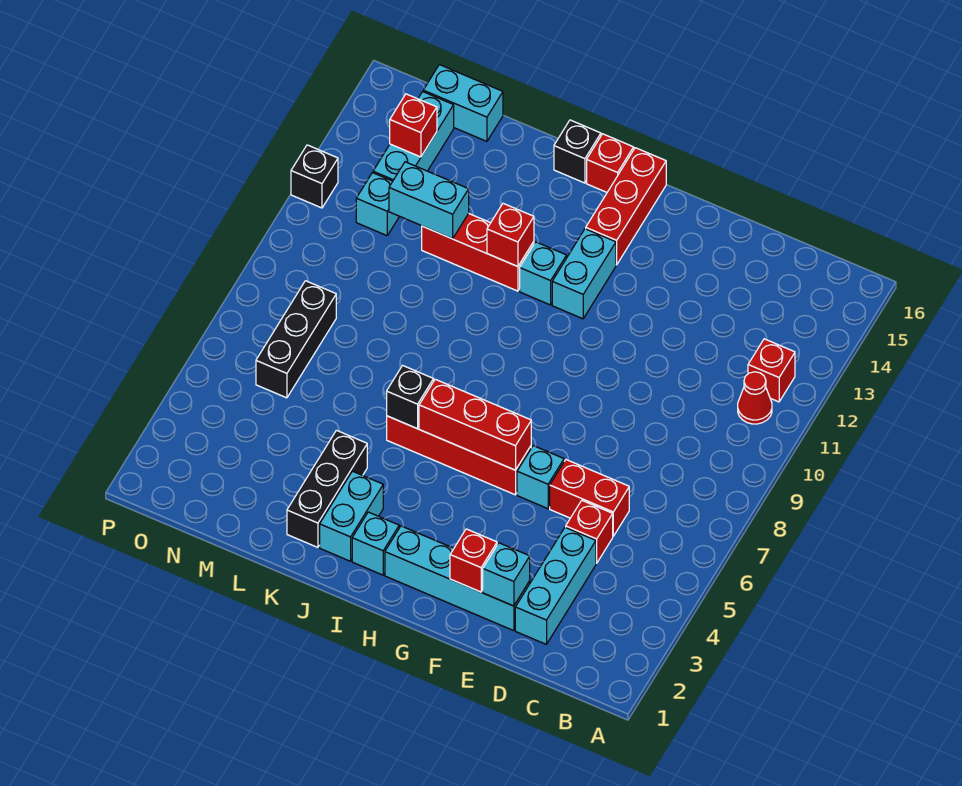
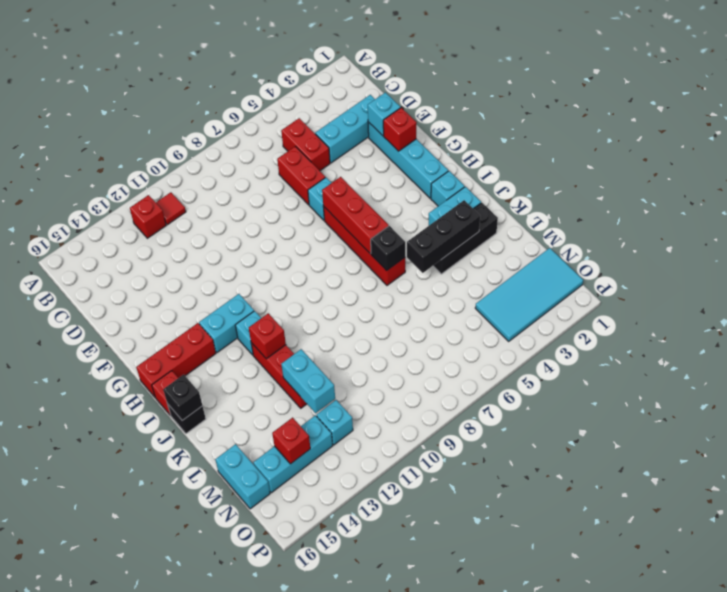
red 1x1 cone [738,372,772,424] -> red 1x1 tile [156,192,186,225]
red 1x1 brick [566,501,613,563] -> red 1x2 brick [281,118,330,171]
none -> cyan 2x4 tile [475,248,583,341]
black 1x3 brick [256,281,336,398] -> black 1x3 brick moved to [407,200,480,273]
black 1x1 brick [291,145,338,208] -> black 1x1 brick moved to [163,375,202,420]

